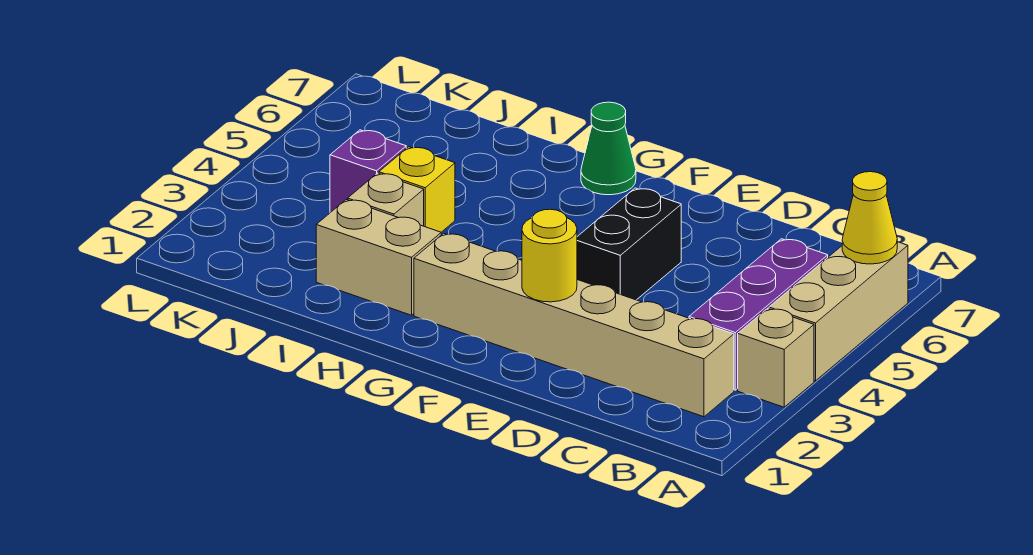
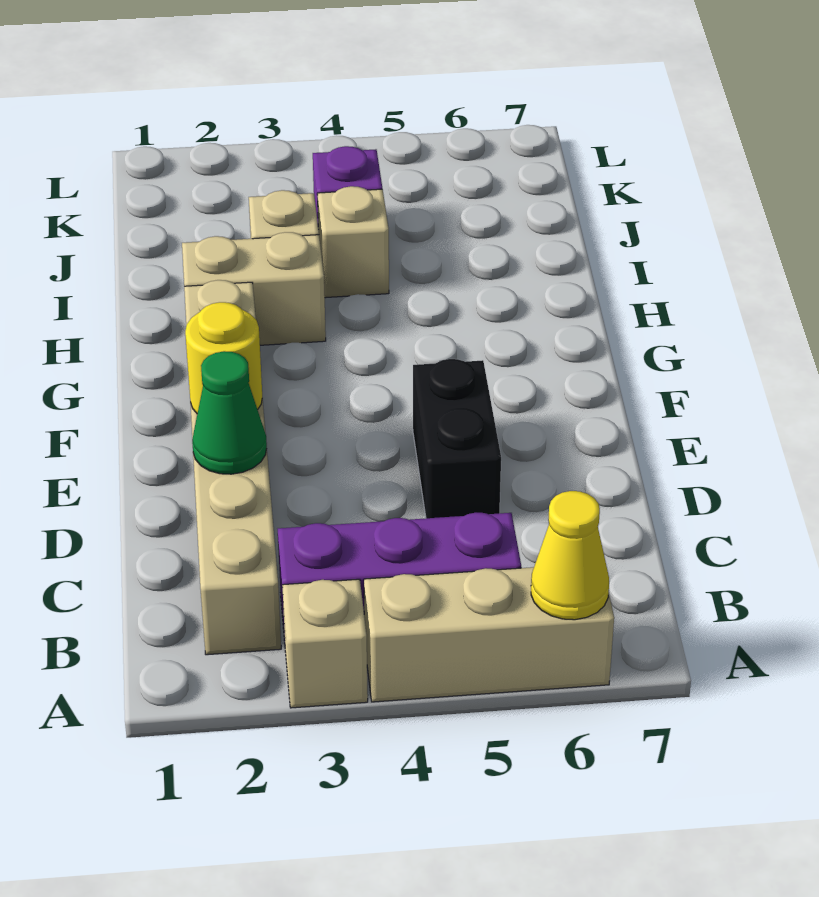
black 1x2 brick [577,188,681,300] -> black 1x2 brick turned to [413,359,501,518]
green 1x1 cone [581,102,636,195] -> green 1x1 cone moved to [192,351,267,474]
tan 1x2 brick [316,200,441,315] -> tan 1x2 brick turned to [182,232,326,345]
yellow 1x1 brick [379,147,455,232] -> tan 1x1 brick [317,186,389,298]

